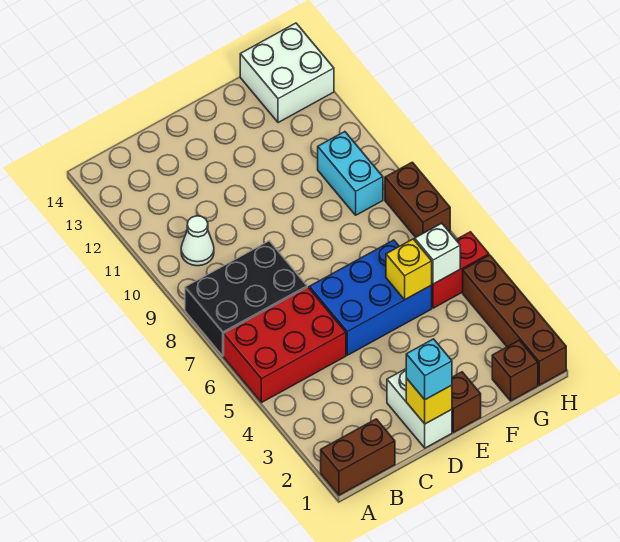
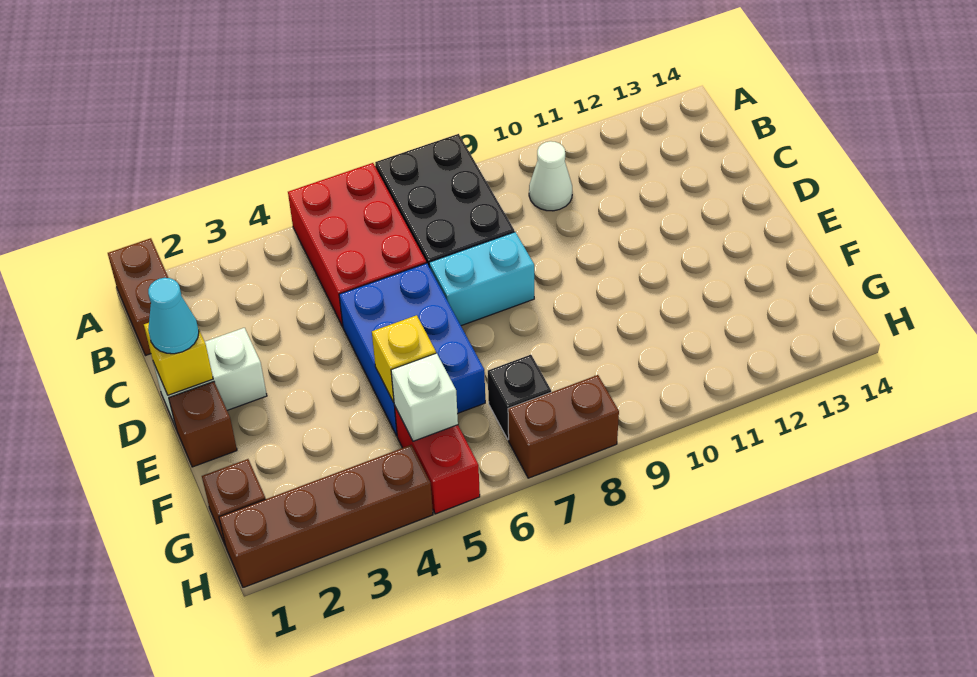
cyan 1x1 brick [406,339,452,400] -> cyan 1x1 cone [148,278,199,354]
none -> black 1x1 brick [488,355,551,440]
cyan 1x2 brick [318,132,383,215] -> cyan 1x2 brick moved to [429,232,534,326]
white 2x2 brick [240,23,334,123] -> none

